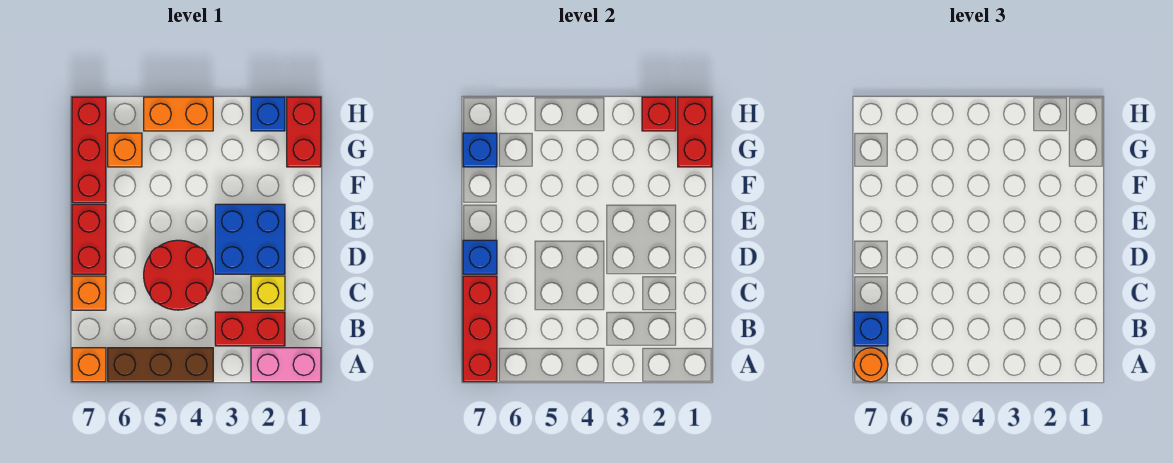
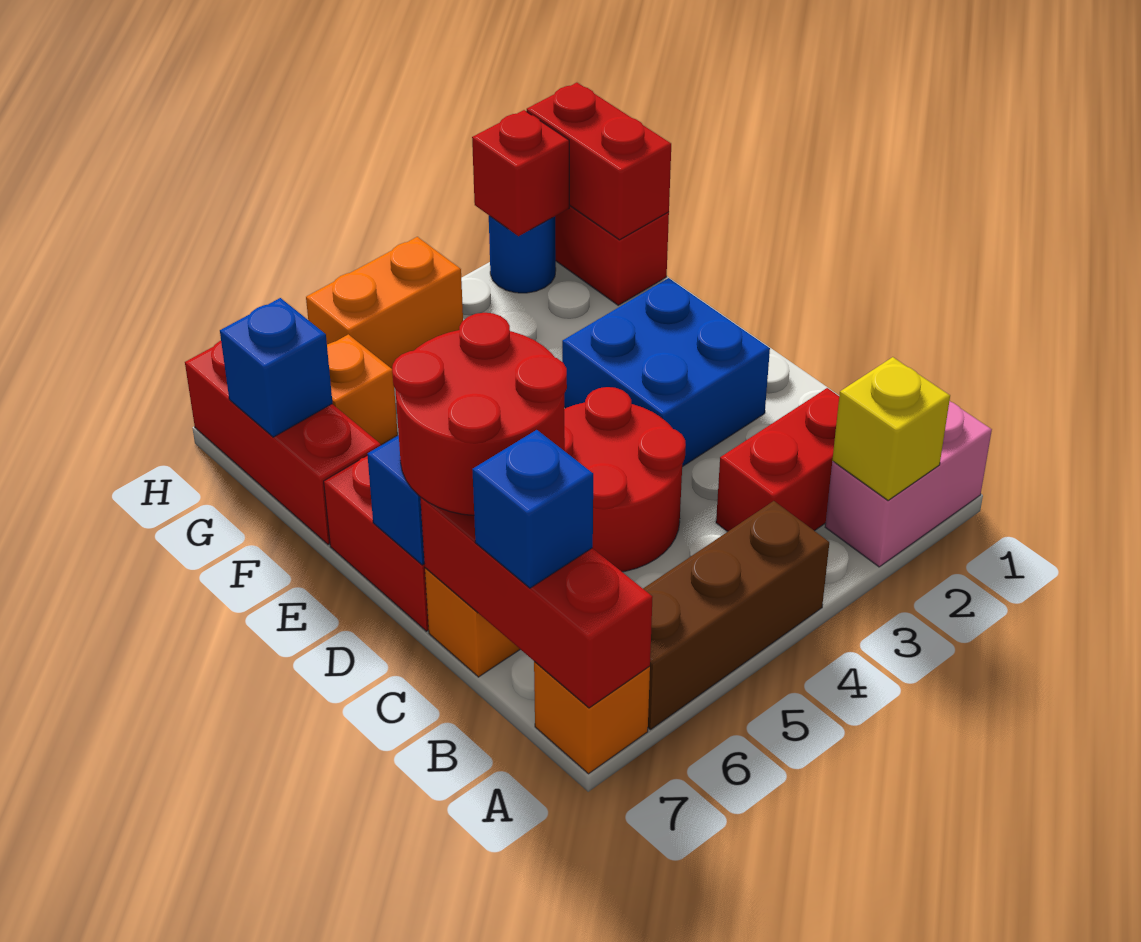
orange 1x1 round brick [854,348,888,382] -> none
yellow 1x1 brick [251,276,285,310] -> yellow 1x1 brick moved to [832,357,950,501]
none -> red 2x2 round brick [392,313,567,515]
blue 1x1 brick [251,97,285,131] -> blue 1x1 round brick [489,216,556,293]

